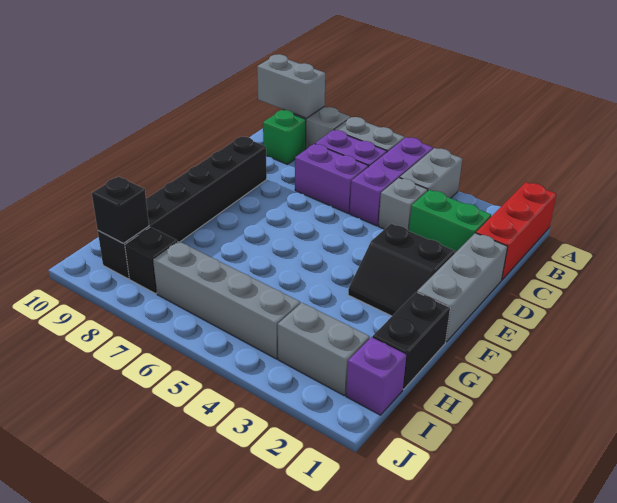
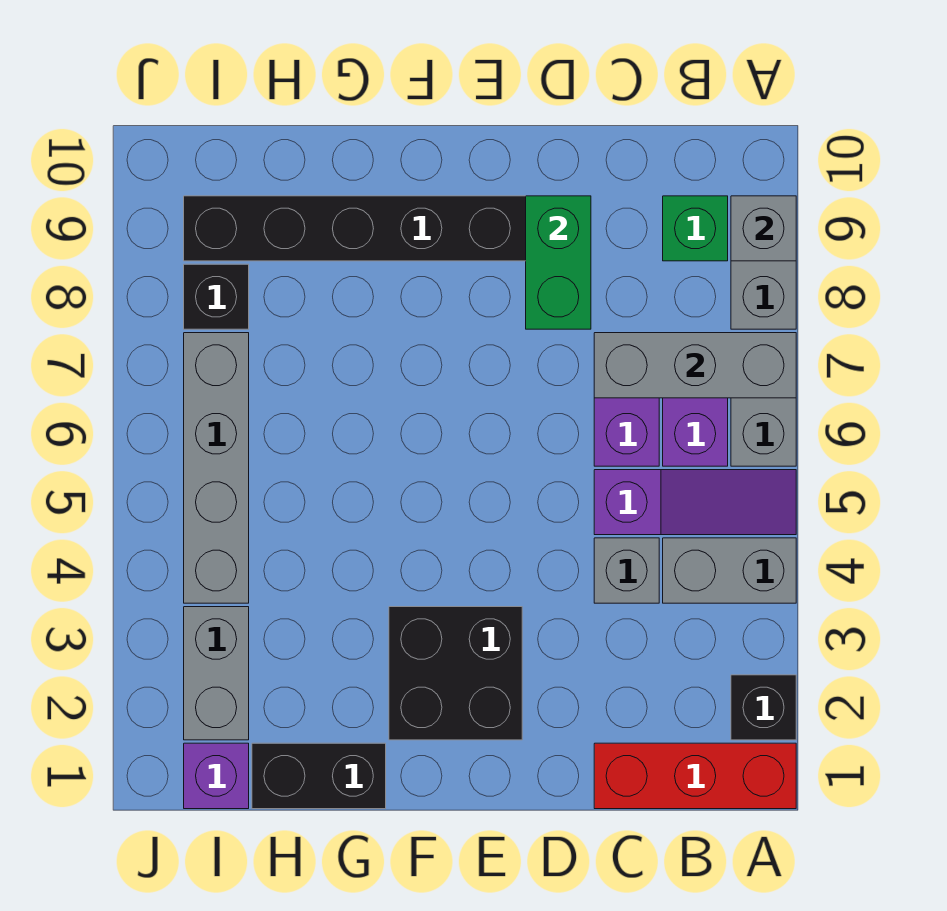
purple 1x3 brick [350,137,433,226] -> purple 1x3 slope [594,470,796,535]
grey 1x2 brick [257,54,325,118] -> grey 1x1 brick [731,196,796,261]
green 1x2 brick [409,190,491,253] -> green 1x2 brick moved to [526,196,591,329]
grey 1x3 brick [417,233,507,342] -> grey 1x3 brick moved to [594,333,796,398]
black 2x2 slope [348,224,455,316] -> black 2x2 brick [389,607,522,740]
black 1x1 brick [92,177,149,243] -> black 1x1 brick moved to [731,675,796,740]

